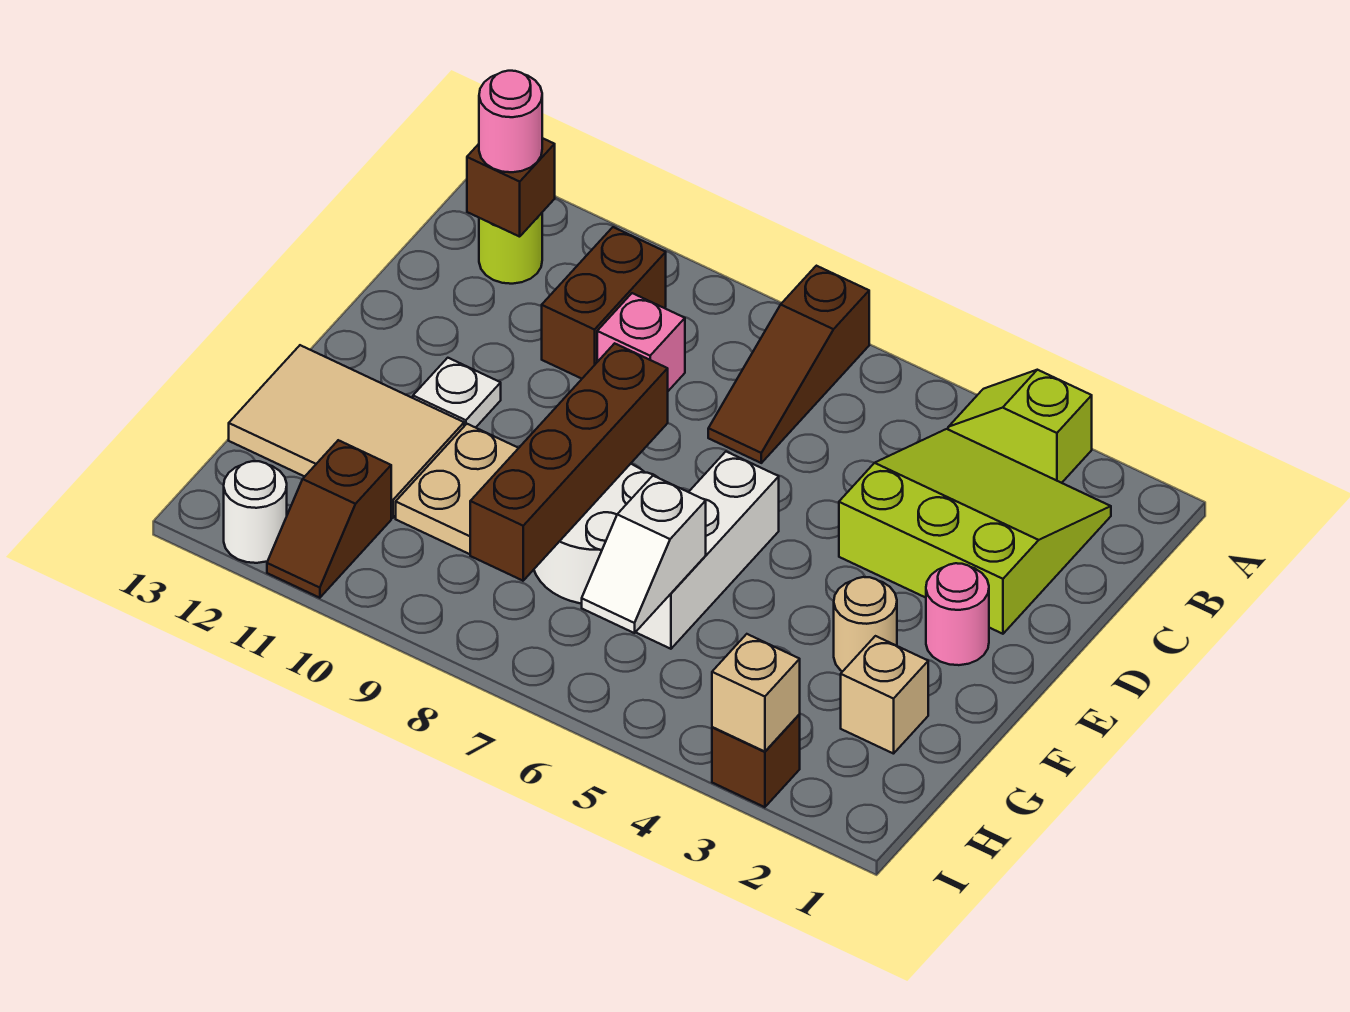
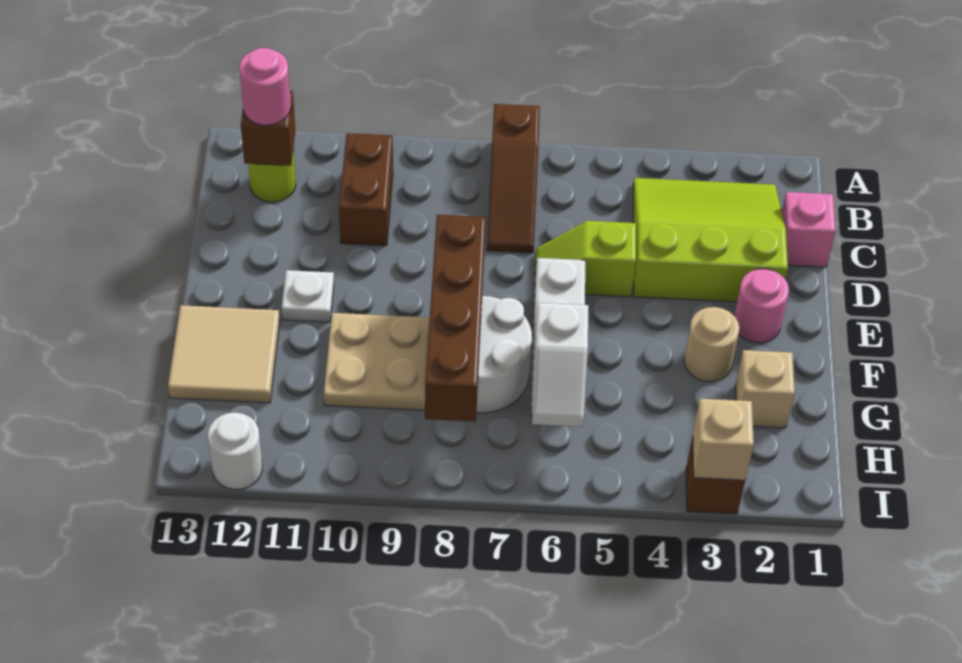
lime 1x2 slope [948,370,1092,483] -> lime 1x2 slope moved to [535,221,636,297]
pink 1x1 brick [597,293,685,391] -> pink 1x1 brick moved to [782,192,836,267]
tan 2x3 tile [229,345,464,518] -> tan 2x2 tile [168,305,280,403]
brown 1x2 slope [267,440,391,598] -> none

